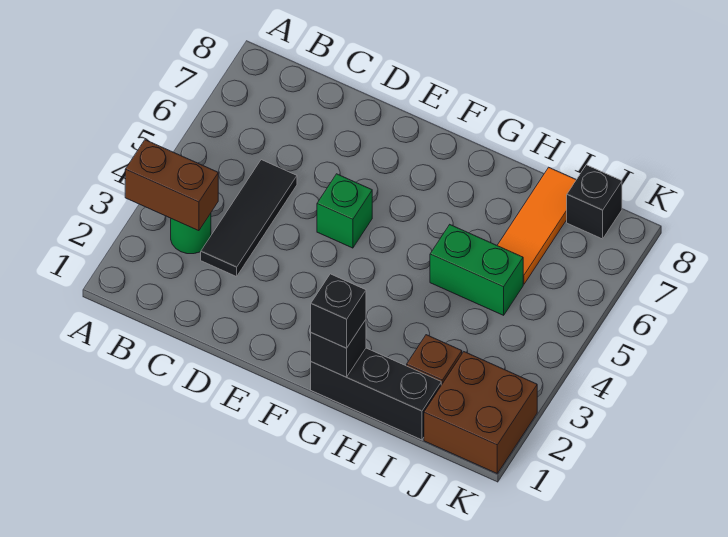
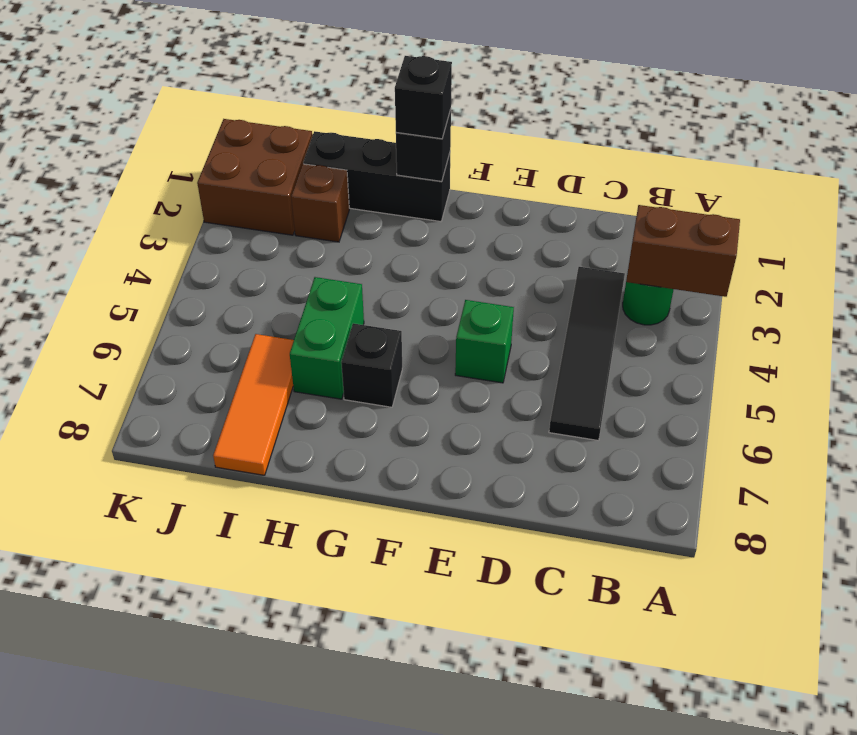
black 1x3 tile [201,160,297,277] -> black 1x4 tile [549,267,625,441]
green 1x2 brick [430,225,523,315] -> green 1x2 brick turned to [290,277,364,399]
black 1x1 brick [567,165,622,239] -> black 1x1 brick moved to [341,323,402,407]

